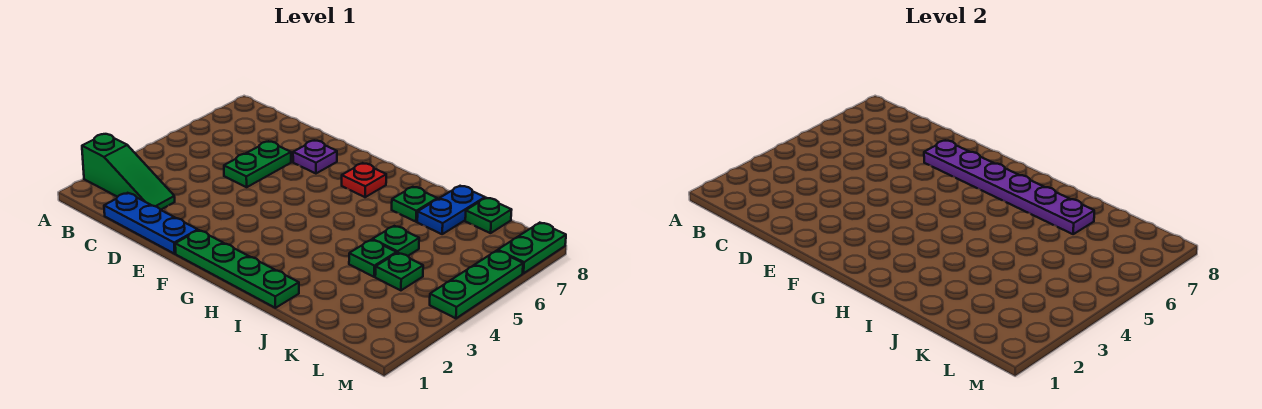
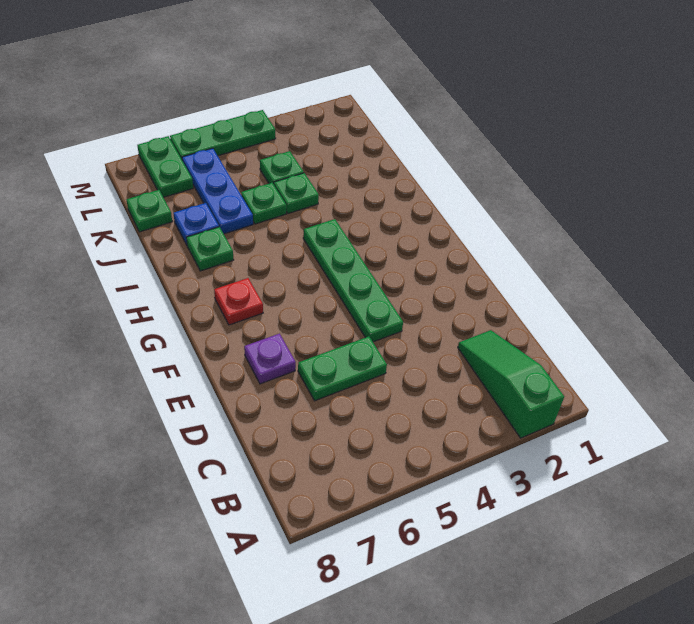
blue 1x3 plate [104,193,198,254] -> blue 1x3 plate moved to [182,148,253,234]
purple 1x6 plate [924,141,1094,234] -> none
green 1x4 plate [175,230,299,308] -> green 1x4 plate moved to [303,219,403,342]
blue 1x2 plate [417,186,485,234] -> blue 1x1 plate [174,203,219,245]
green 1x2 plate [498,223,566,273] -> green 1x2 plate turned to [137,136,193,197]

